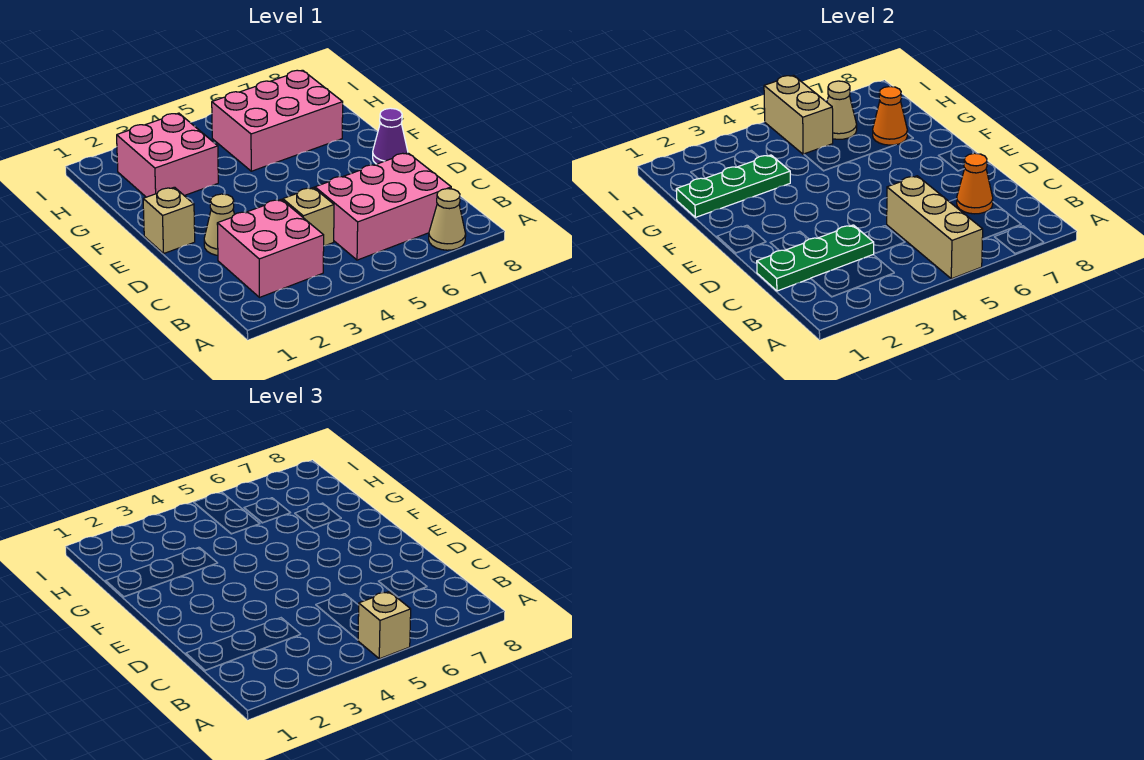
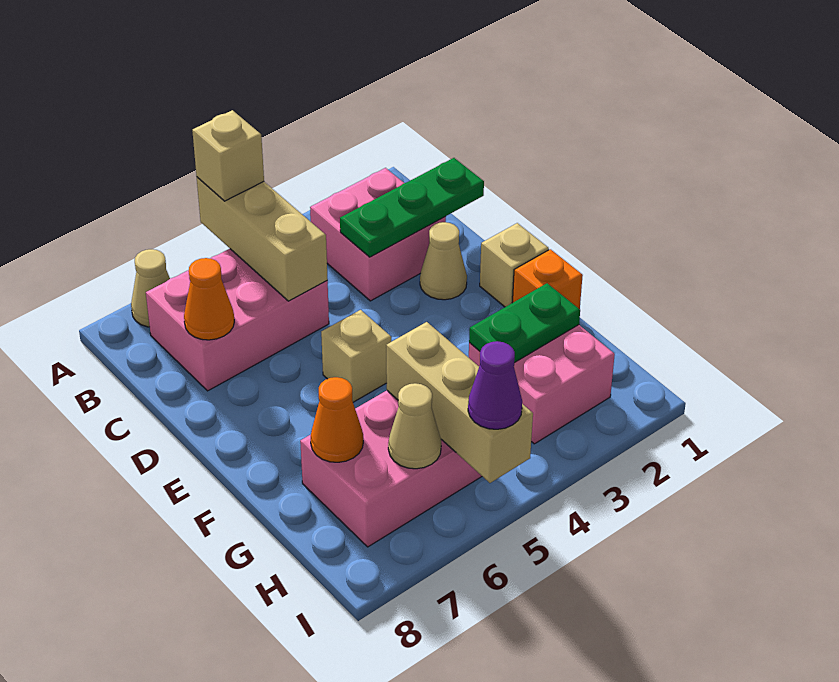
tan 1x1 brick [283,188,334,246] -> tan 1x1 brick moved to [321,310,391,402]
purple 1x1 cone [373,108,408,164] -> purple 1x1 cone moved to [468,341,522,429]
none -> orange 1x1 brick [512,249,583,309]
green 1x3 plate [676,155,790,217] -> green 1x2 plate [469,283,580,363]
tan 1x2 brick [764,75,833,154] -> tan 1x3 brick [386,322,533,483]

